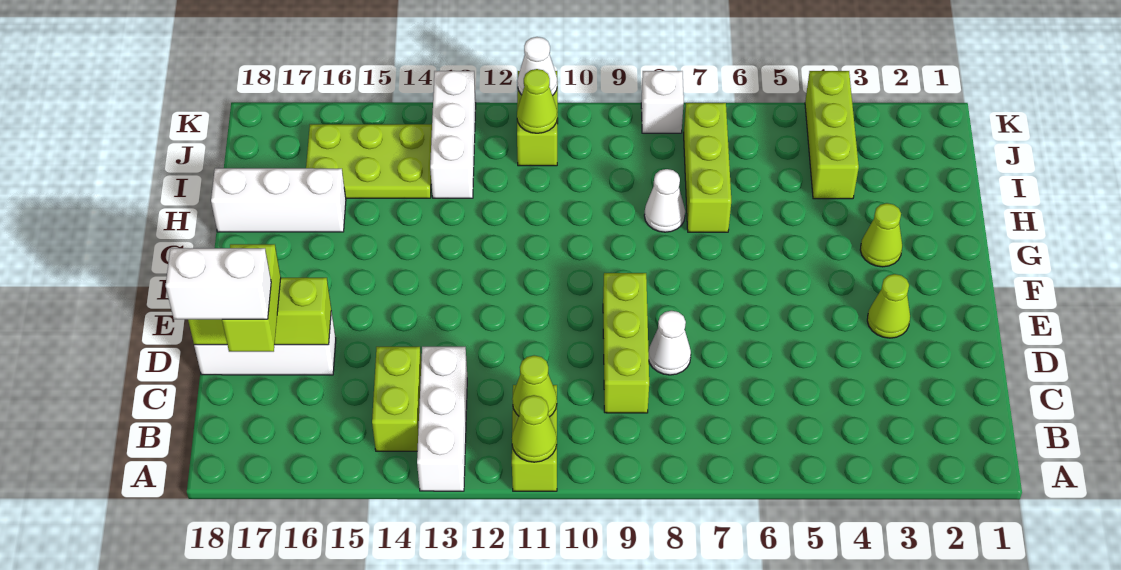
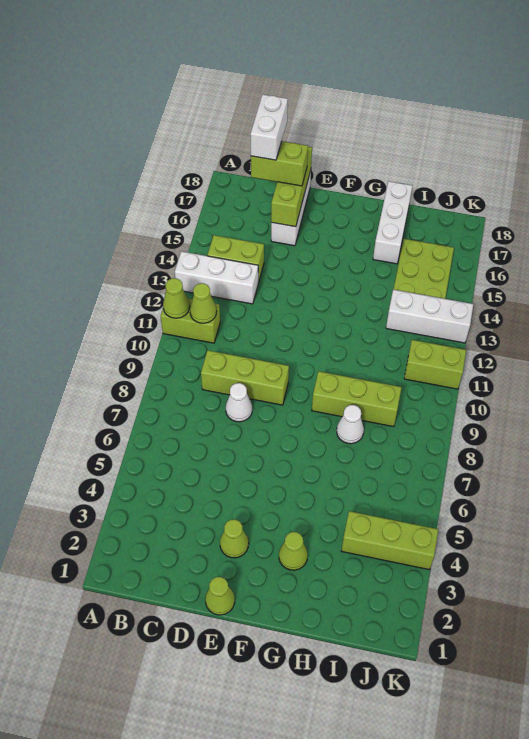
lime 1x3 brick [684,103,731,232] -> lime 1x3 brick moved to [312,371,402,427]
lime 1x1 cone [517,69,557,133] -> lime 1x1 cone moved to [205,577,235,615]
white 1x1 brick [641,71,684,133] -> none
white 1x1 cone [517,37,557,96] -> none

